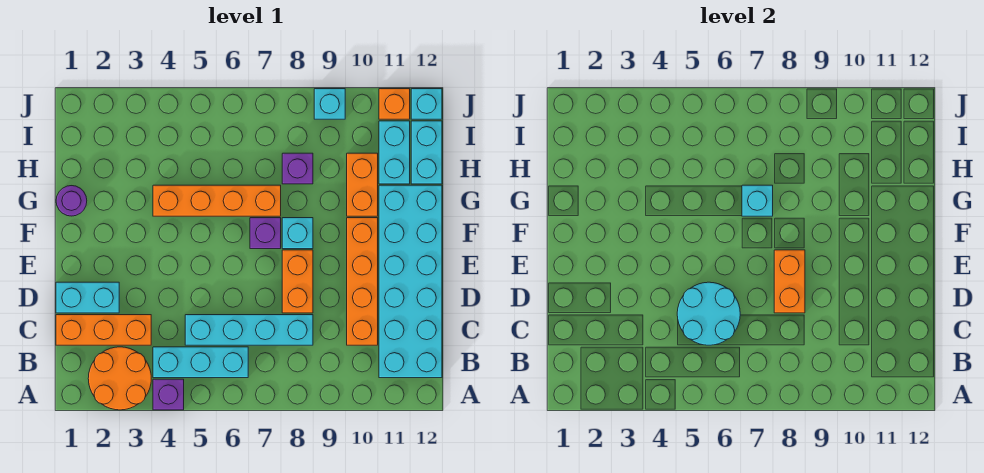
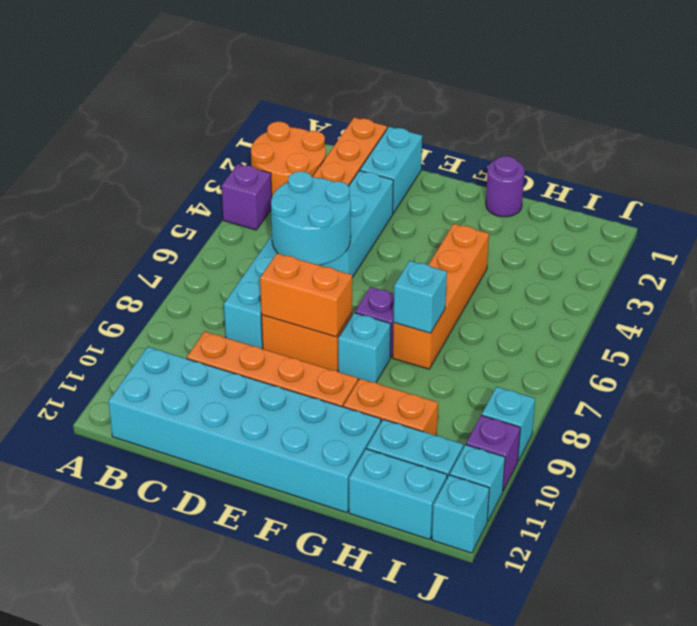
cyan 1x3 brick [153,347,248,378] -> cyan 1x3 brick moved to [320,170,393,277]
purple 1x1 brick [282,153,313,184] -> purple 1x1 brick moved to [466,415,520,491]
orange 1x1 brick [379,89,410,119] -> cyan 1x1 brick [450,445,505,522]

